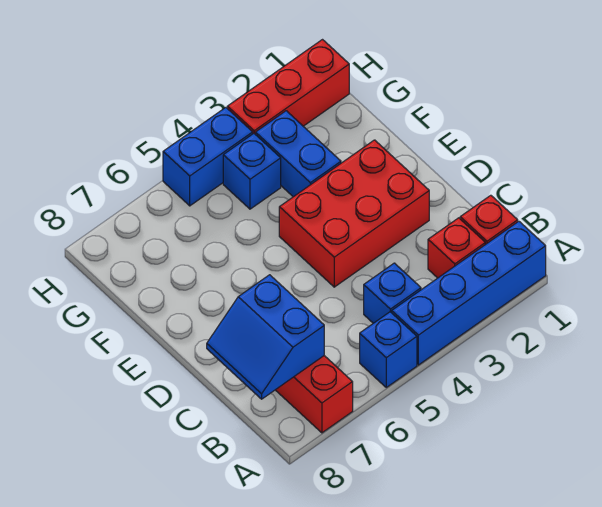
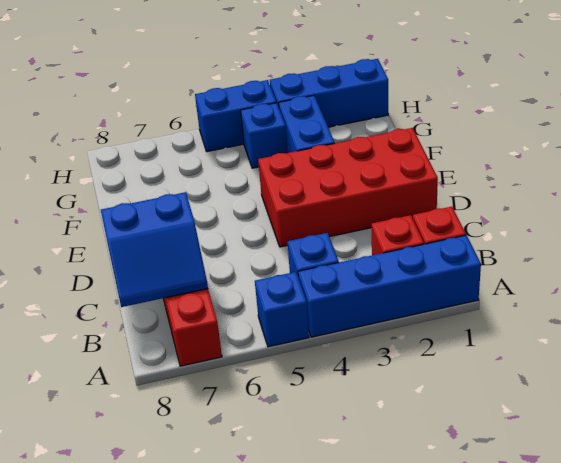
blue 2x2 slope [207,275,324,399] -> blue 2x2 slope turned to [101,192,208,307]
red 2x3 brick [279,140,429,287] -> red 2x4 brick [258,128,438,247]
red 1x3 brick [227,40,349,135] -> blue 1x3 brick [270,59,388,127]

